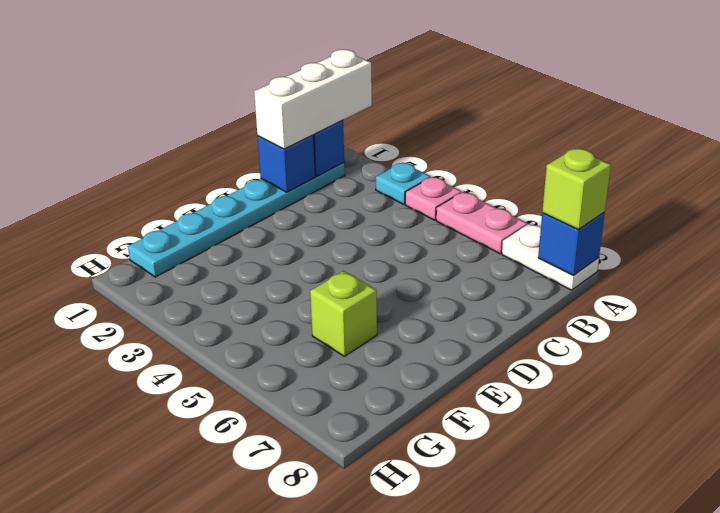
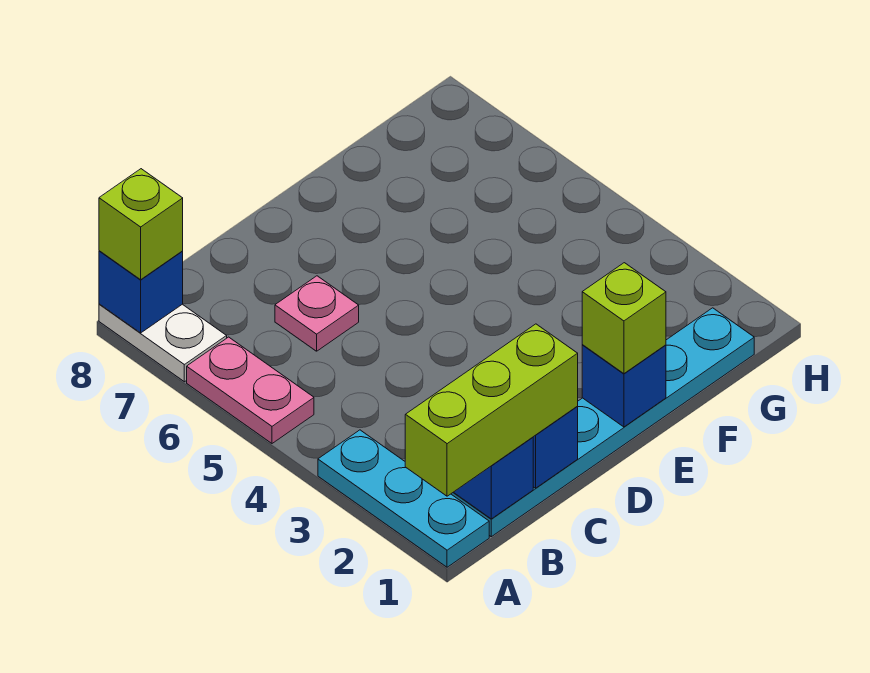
white 1x3 brick [254,49,372,149] -> lime 1x3 brick [405,324,578,496]
cyan 1x1 plate [376,163,430,204] -> cyan 1x3 plate [318,430,489,567]
pink 1x1 plate [405,177,461,220] -> pink 1x1 plate moved to [275,276,359,351]
none -> blue 1x1 brick [582,345,666,427]
lime 1x1 brick [310,271,377,356] -> lime 1x1 brick moved to [582,263,666,374]

